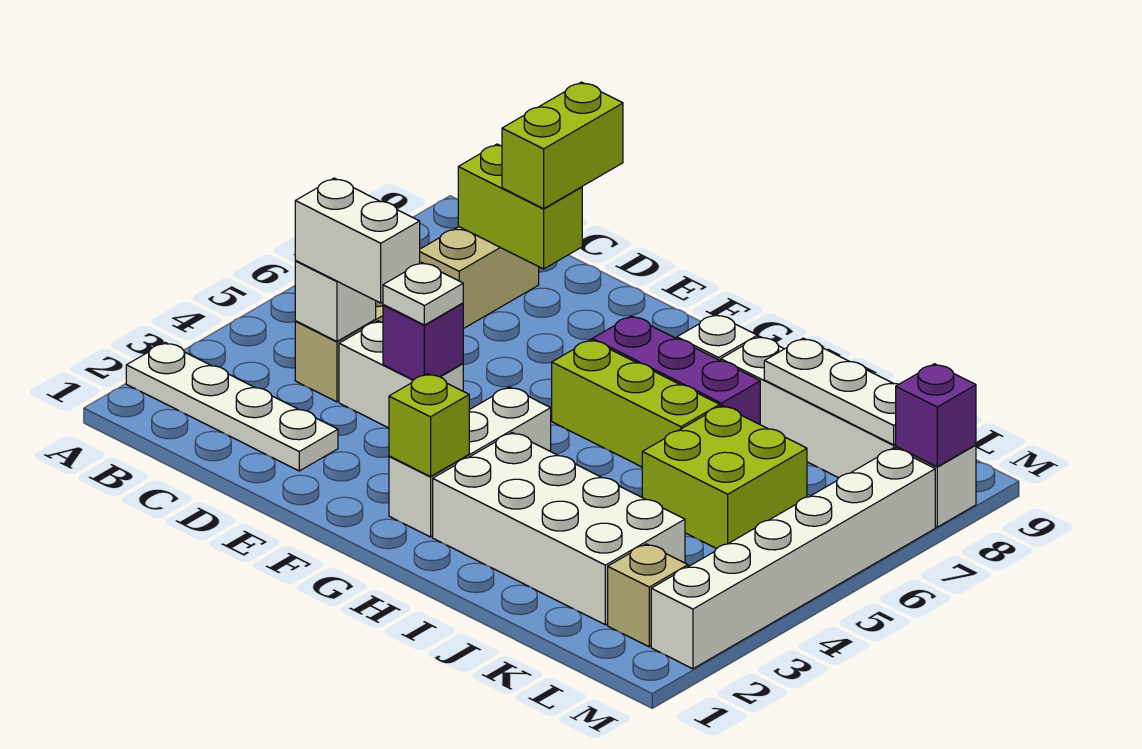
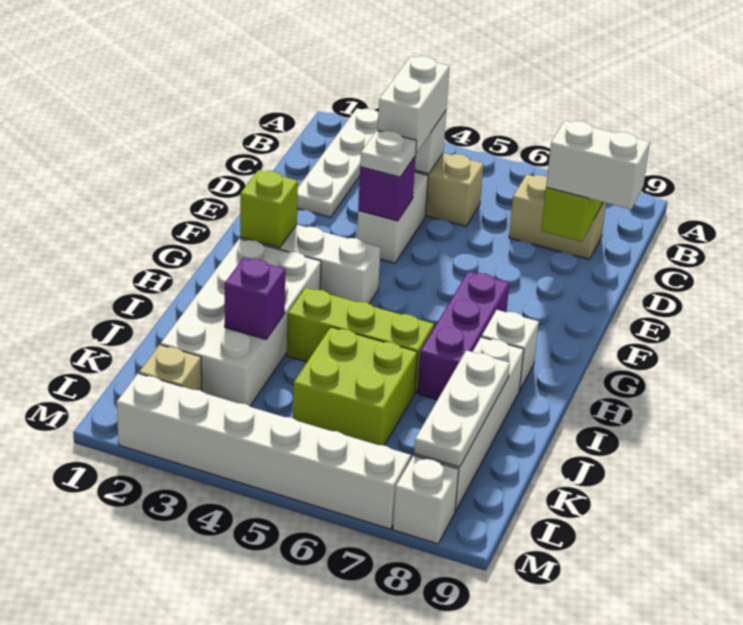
lime 1x2 brick [502,82,623,209] -> white 1x2 brick [546,120,650,209]
lime 1x3 brick [552,340,720,467] -> lime 1x3 brick turned to [287,288,434,393]
purple 1x1 brick [896,364,976,467] -> purple 1x1 brick moved to [225,258,286,339]

